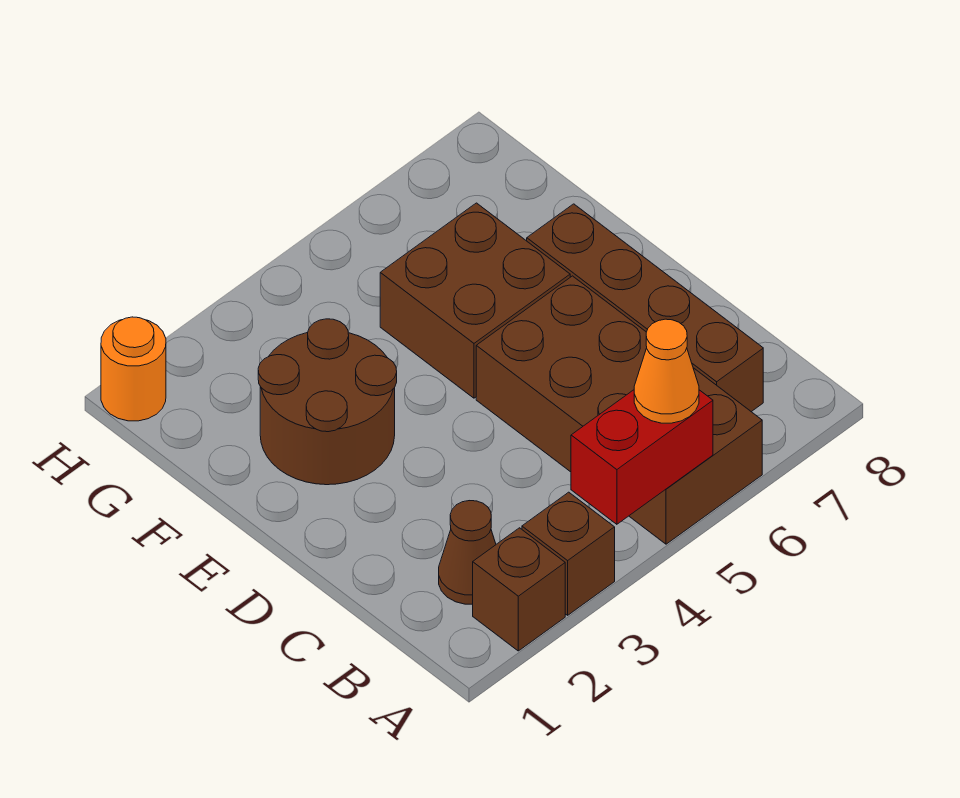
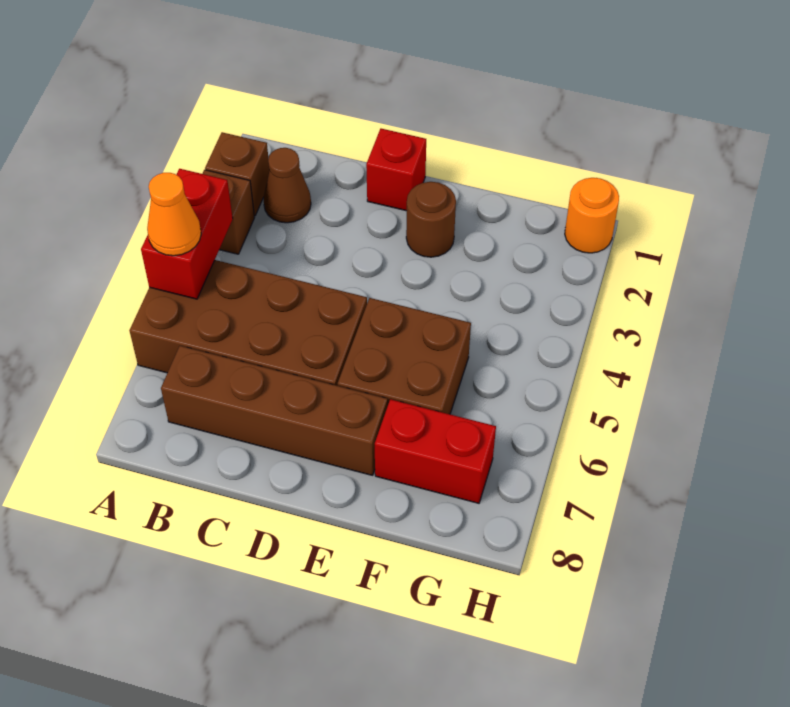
none -> red 1x1 brick [366,129,426,211]
brown 2x2 round brick [258,319,397,485] -> brown 1x1 round brick [406,182,456,257]
none -> red 1x2 brick [375,399,496,503]

